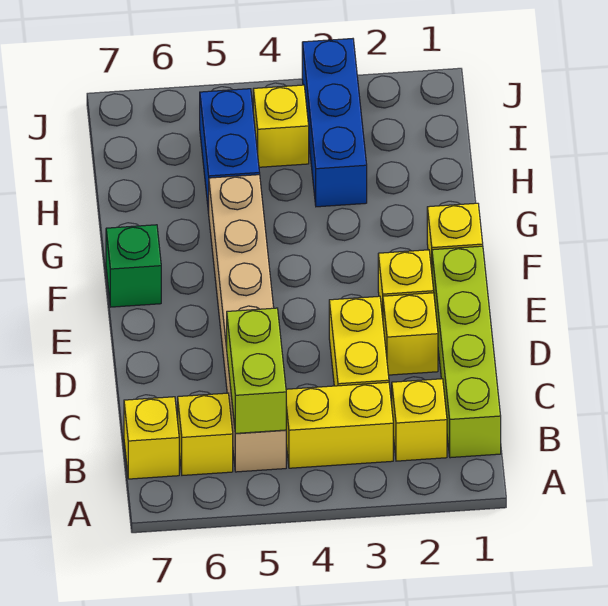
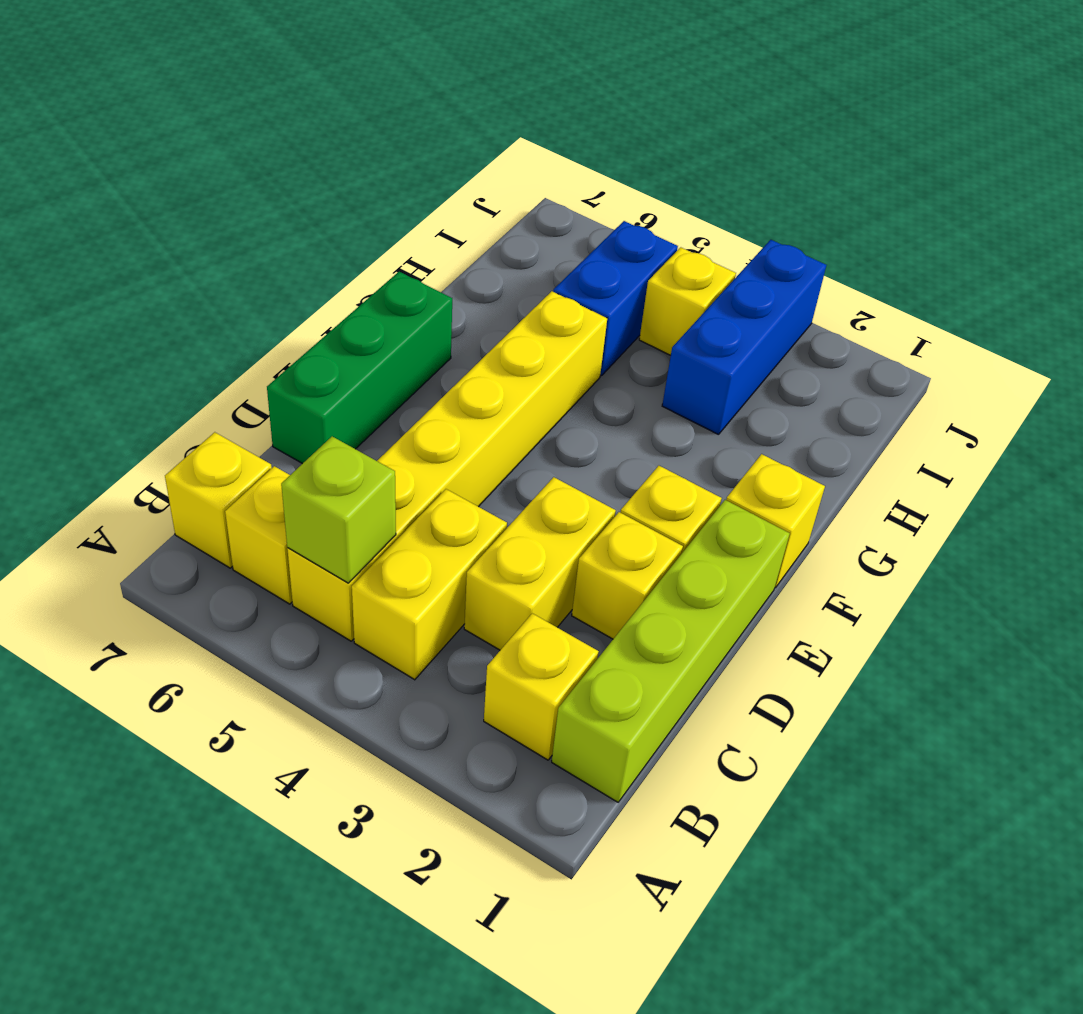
yellow 1x2 brick [286,382,393,468] -> yellow 1x2 brick turned to [352,489,507,680]
tan 1x6 brick [209,175,286,472] -> yellow 1x6 brick [287,291,607,641]
lime 1x2 brick [227,308,286,433] -> lime 1x1 brick [281,436,396,583]
green 1x1 brick [106,225,161,307] -> green 1x3 brick [267,272,452,464]

